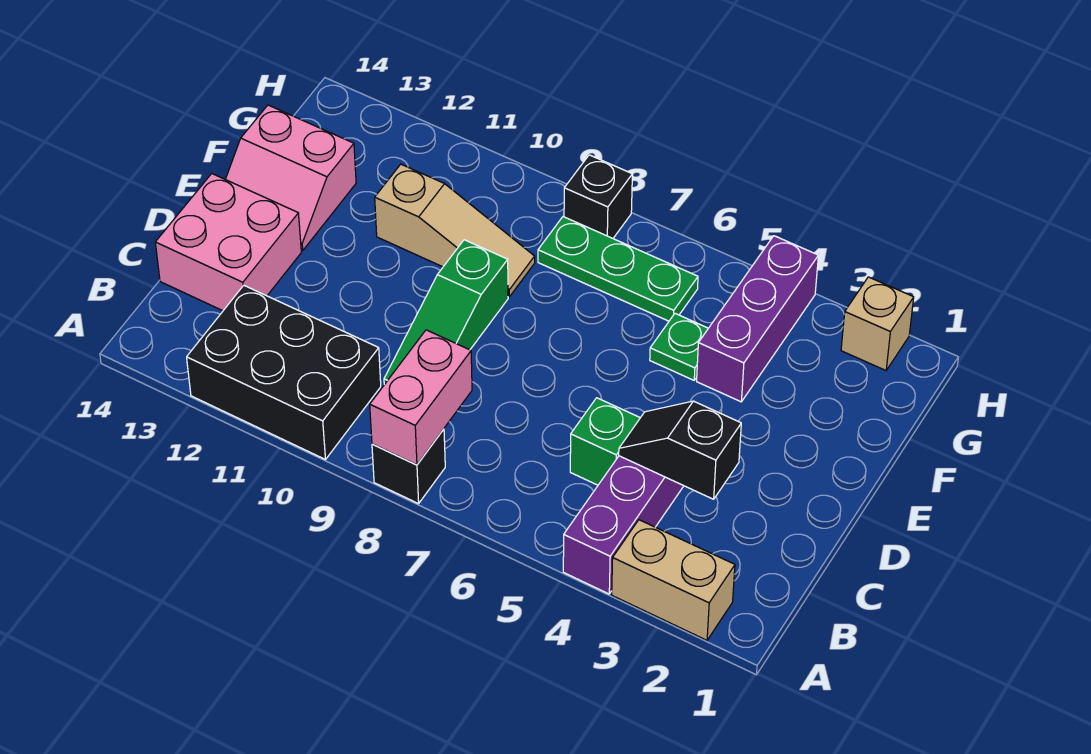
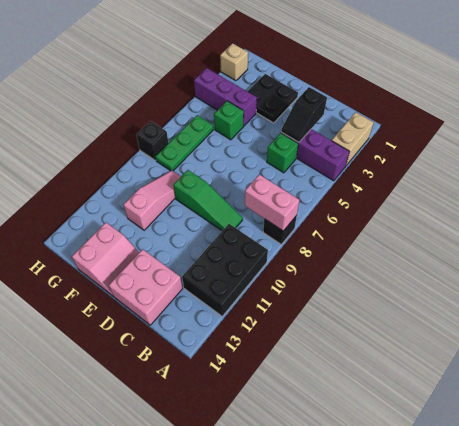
none -> black 2x2 plate [247,74,298,123]
green 1x1 plate [650,314,708,380] -> green 1x1 brick [214,101,244,140]
tan 1x3 slope [375,164,535,297] -> pink 1x3 slope [124,171,181,230]

